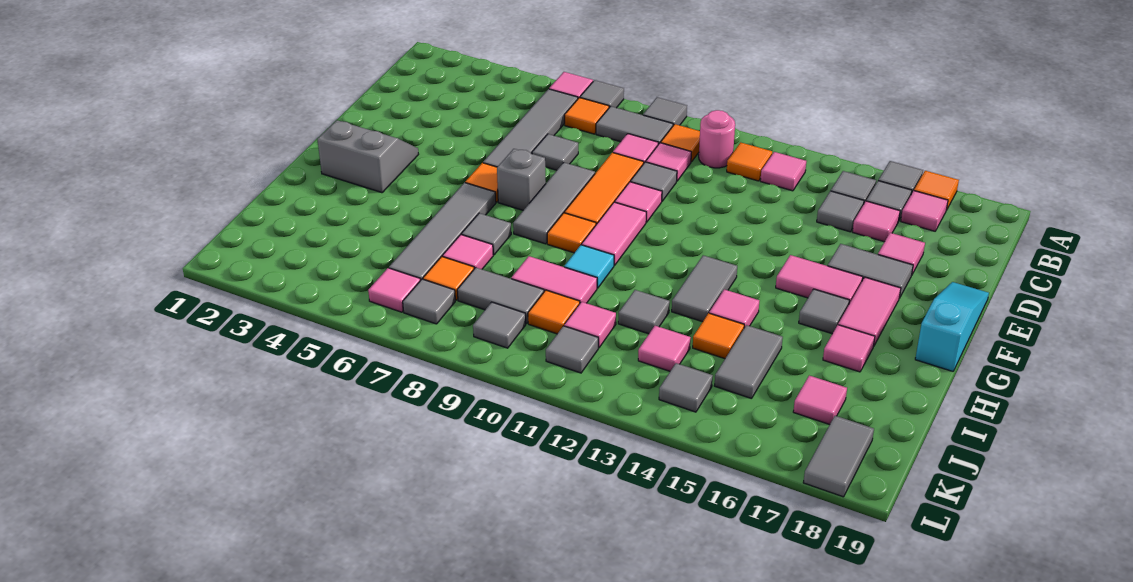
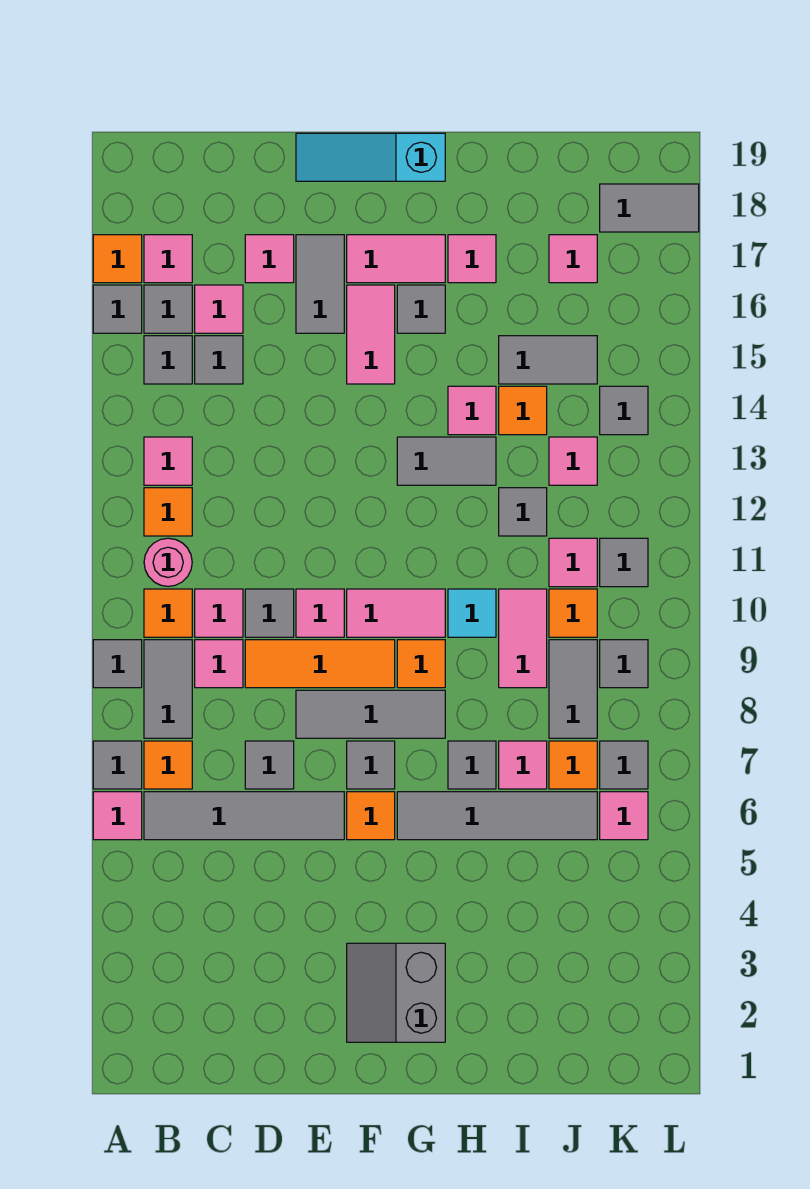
grey 1x1 brick [497,149,546,210] -> grey 1x1 tile [347,741,395,789]

